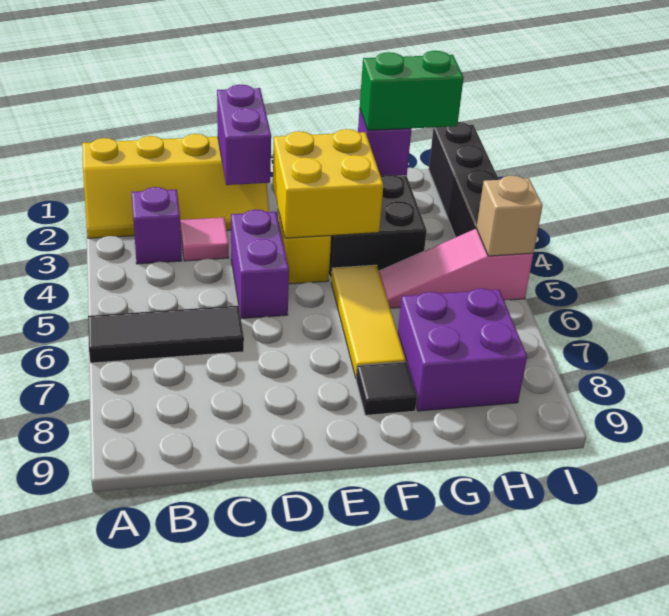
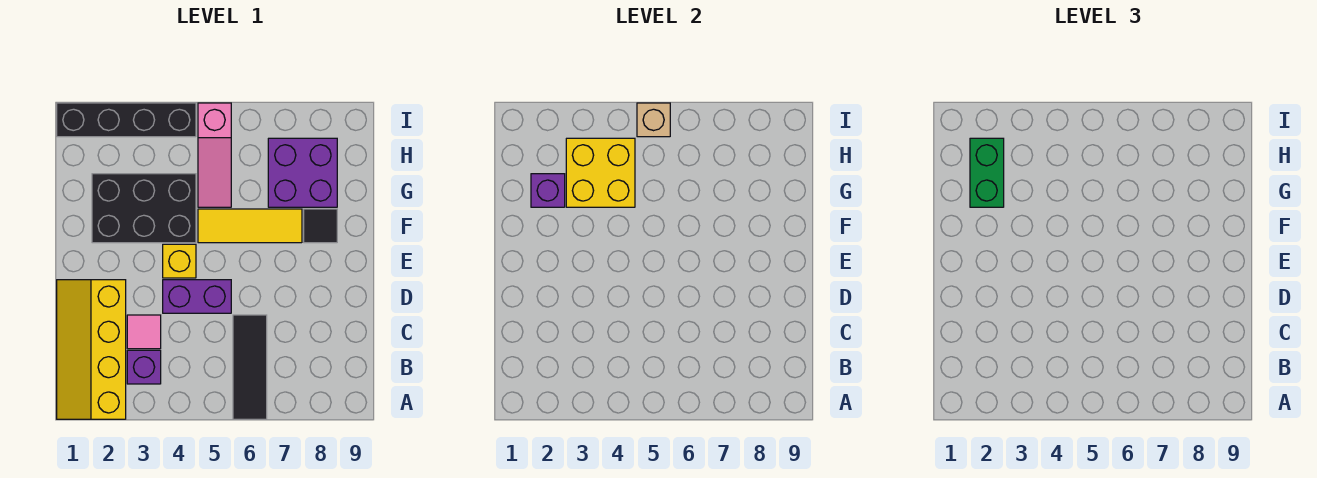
yellow 2x4 slope [82,134,269,238] -> yellow 2x4 slope turned to [57,280,126,419]
purple 1x2 brick [217,85,271,185] -> none
yellow 2x2 brick [273,129,383,238] -> yellow 2x2 brick moved to [566,138,635,207]

